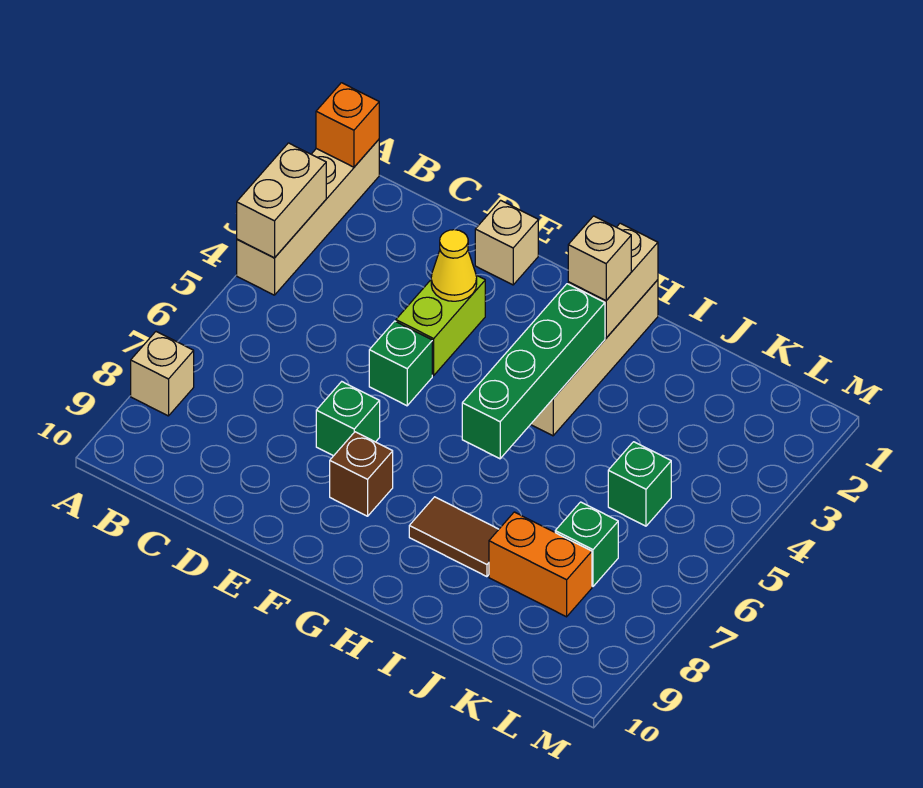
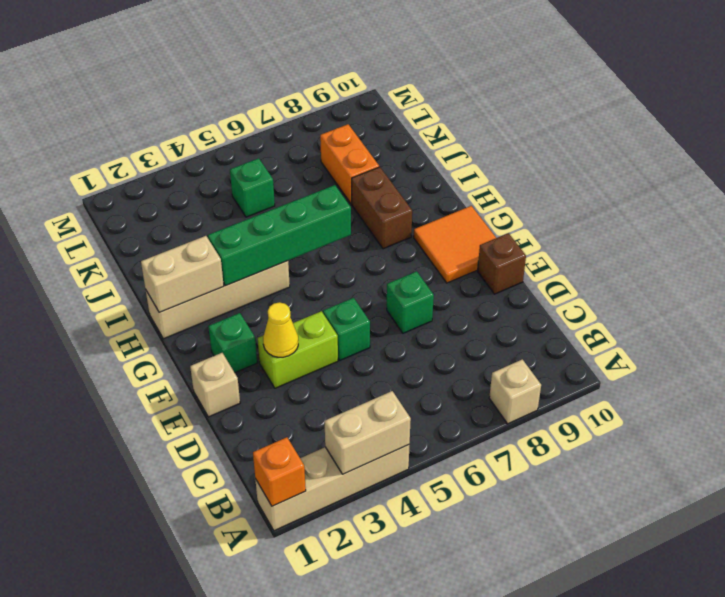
brown 1x1 brick [330,432,393,516] -> brown 1x1 brick moved to [478,233,526,294]
none -> orange 2x2 tile [414,206,496,283]
tan 1x1 brick [568,216,631,301] -> none
brown 1x2 tile [409,497,499,577] -> brown 1x2 brick [352,167,412,249]
green 1x1 brick [555,502,618,586] -> green 1x1 brick moved to [209,313,257,373]

